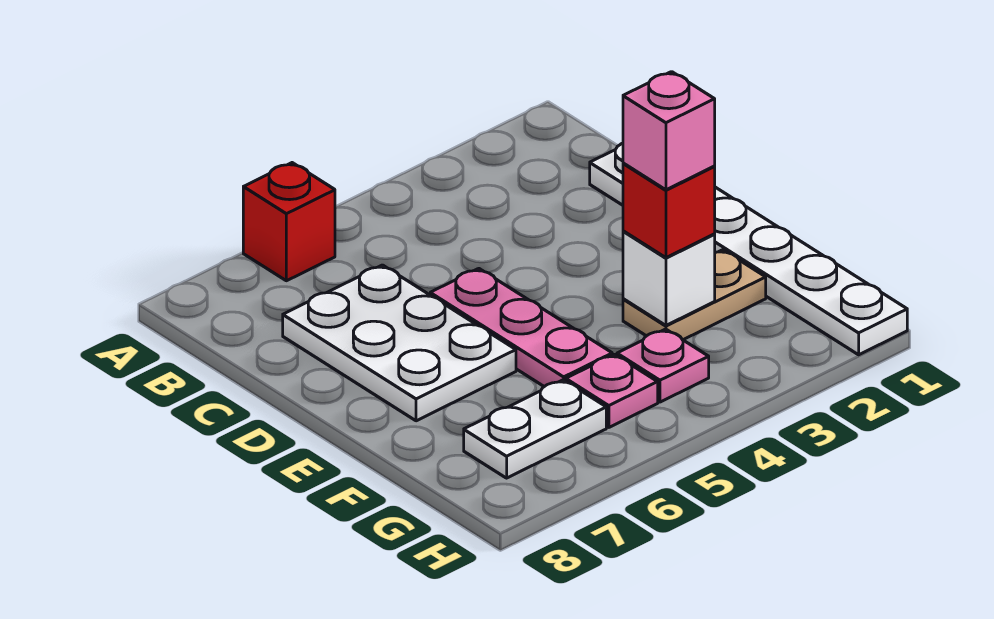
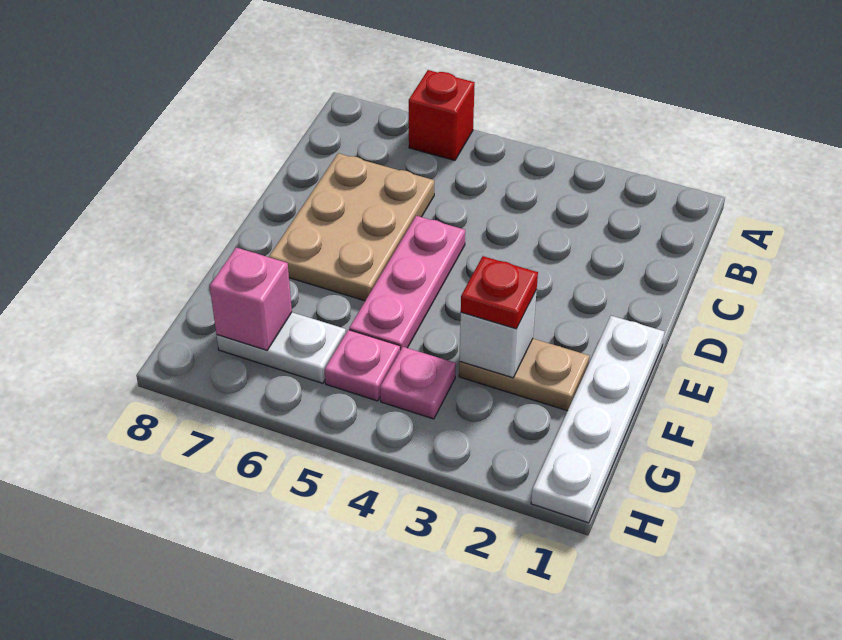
white 1x6 plate [590,143,907,355] -> white 1x4 plate [531,316,665,523]
white 2x3 plate [283,265,516,421] -> tan 2x3 plate [269,153,434,301]
red 1x1 brick [623,163,715,258] -> red 1x1 plate [461,256,538,329]
pink 1x1 brick [623,72,715,190] -> pink 1x1 brick moved to [210,248,292,350]

